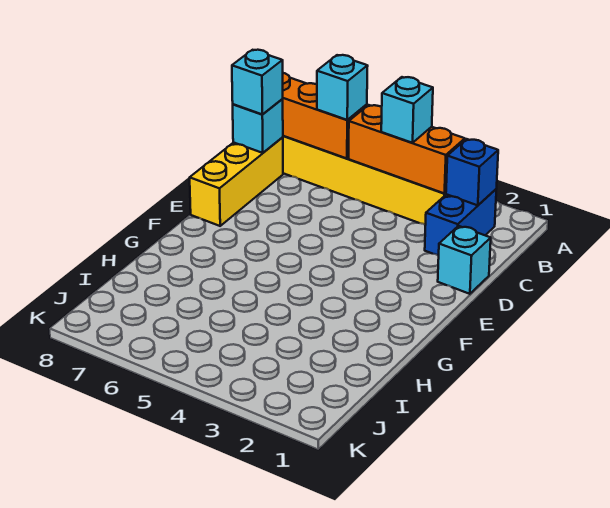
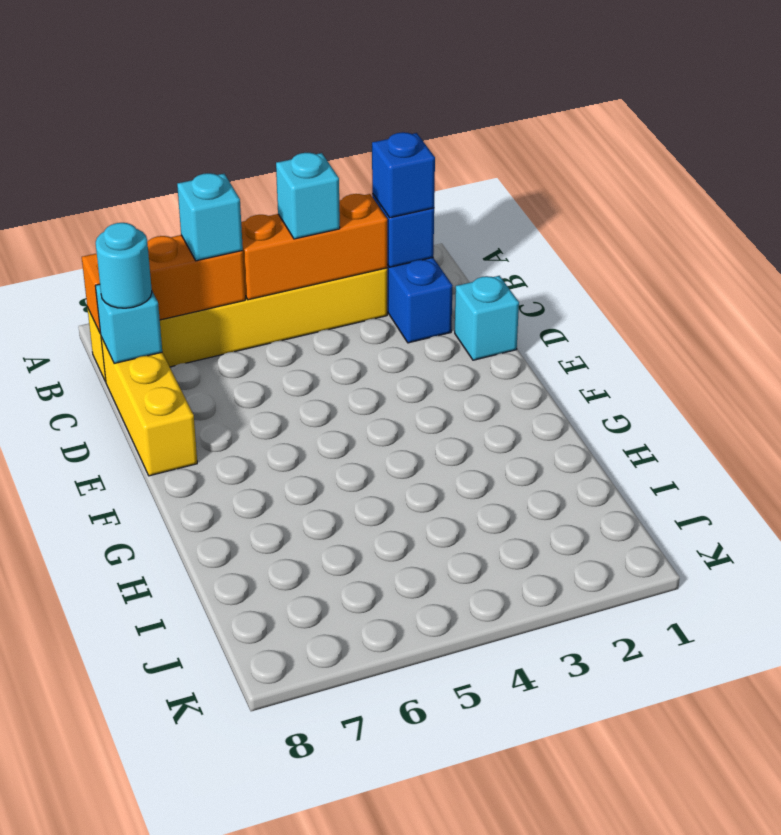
none -> blue 1x1 brick [372,132,435,218]
cyan 1x1 brick [232,50,283,115] -> cyan 1x1 round brick [96,223,152,308]

